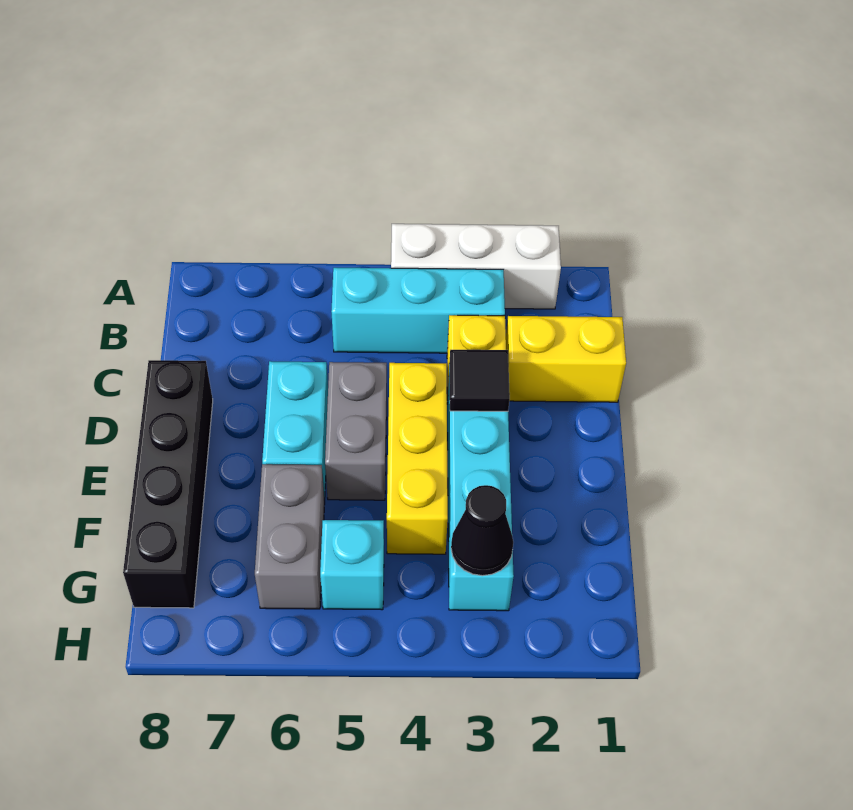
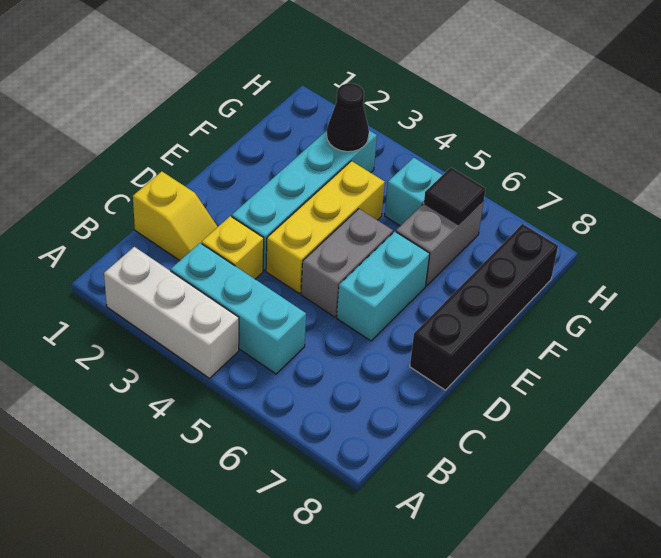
yellow 1x2 brick [506,316,626,402] -> yellow 1x2 slope [133,171,218,261]
black 1x1 tile [449,350,510,411] -> black 1x1 tile moved to [424,167,486,225]

